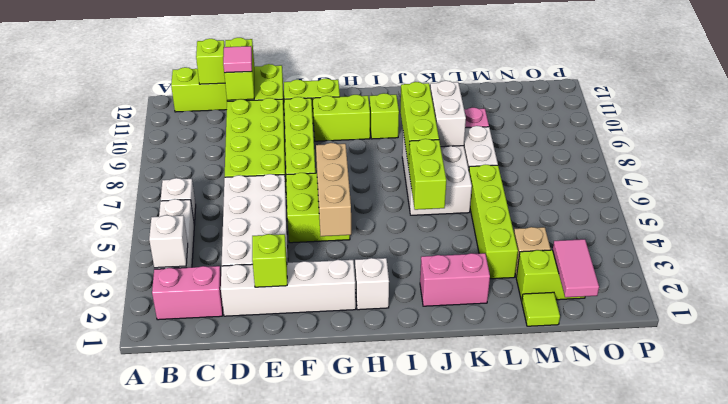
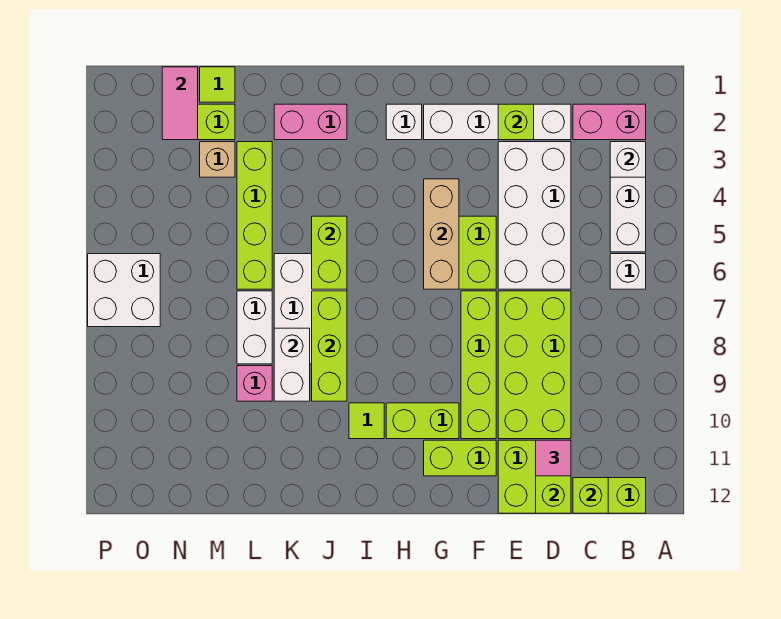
lime 1x1 brick [370,93,399,139] -> lime 1x1 tile [349,403,384,439]
none -> white 2x2 brick [88,254,160,327]

